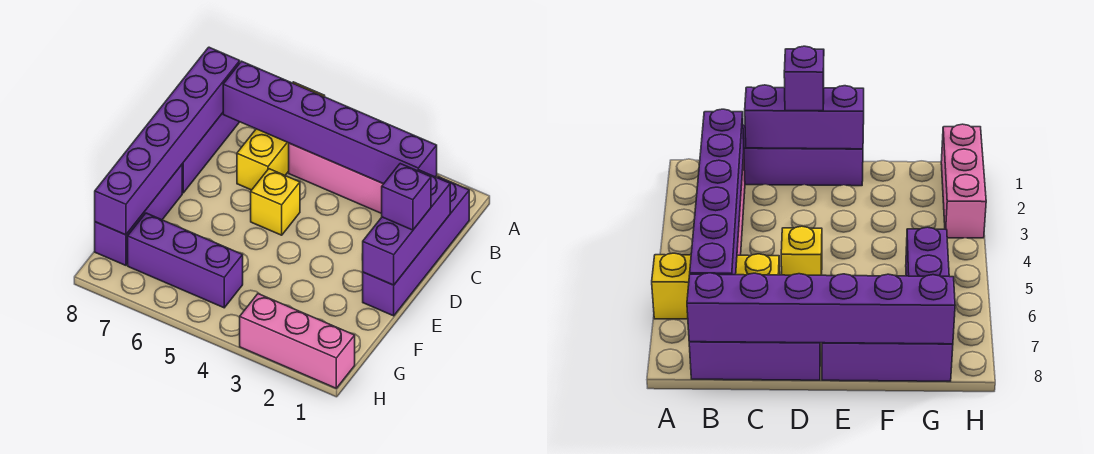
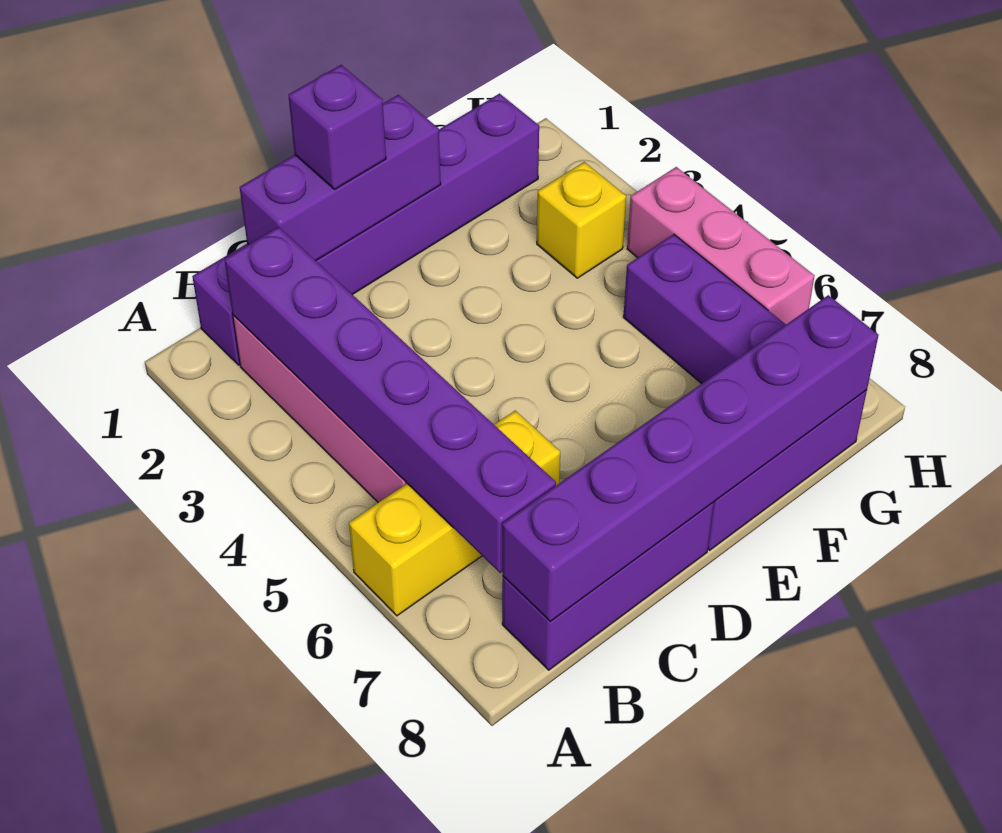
purple 1x4 brick [363,177,469,316] -> purple 1x6 brick [192,94,539,365]
yellow 1x1 brick [251,169,300,235] -> yellow 1x1 brick moved to [537,162,626,278]
pink 1x3 brick [240,294,355,388] -> pink 1x3 brick moved to [627,167,814,324]

